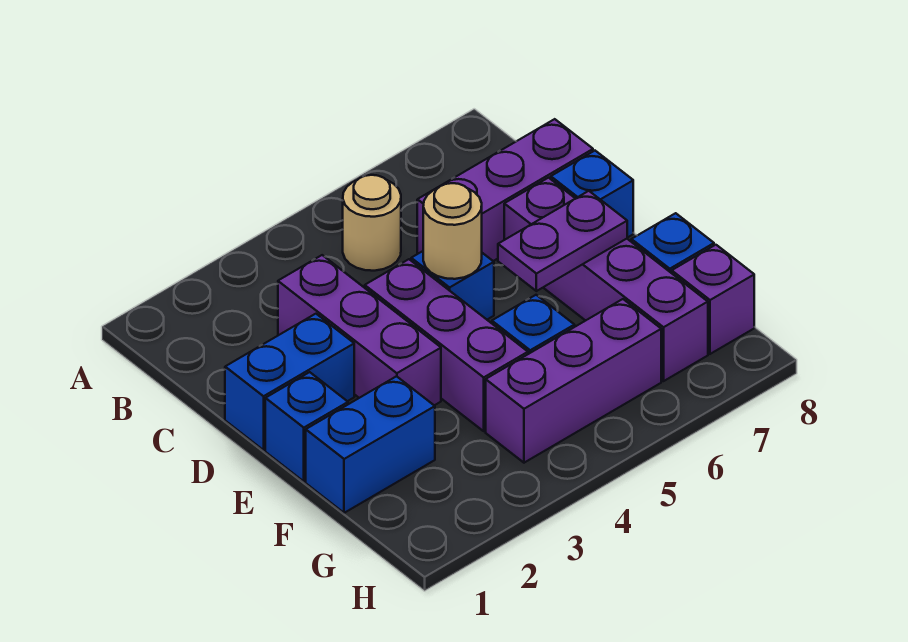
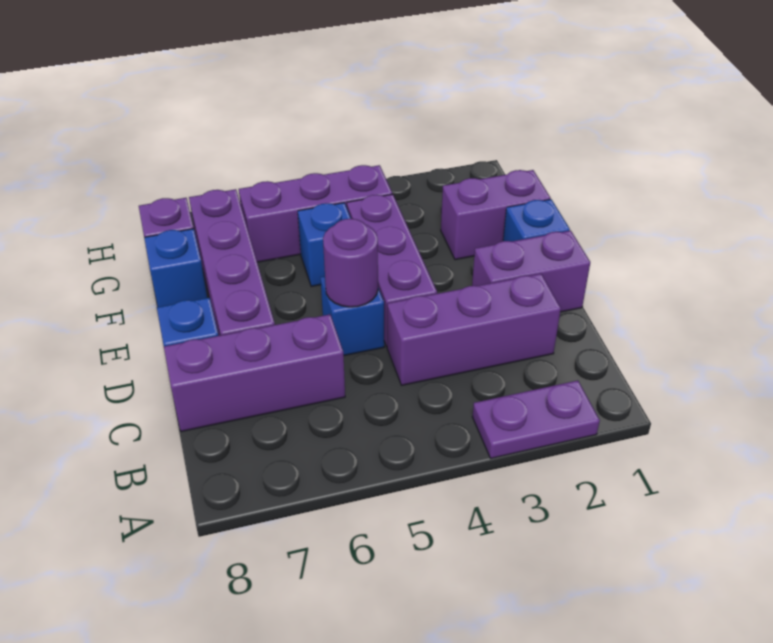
tan 1x1 round brick [343,175,401,271] -> none
purple 1x3 brick [278,255,441,405] -> purple 1x3 brick turned to [387,274,561,385]
blue 1x2 brick [225,314,354,450] -> purple 1x2 brick [472,231,590,312]
tan 1x1 round brick [423,183,482,279] -> purple 1x1 round brick [323,219,378,307]
purple 1x2 plate [498,191,627,291] -> purple 1x2 plate moved to [472,380,600,458]
blue 1x2 brick [306,376,435,513] -> purple 1x2 brick [441,170,550,260]

